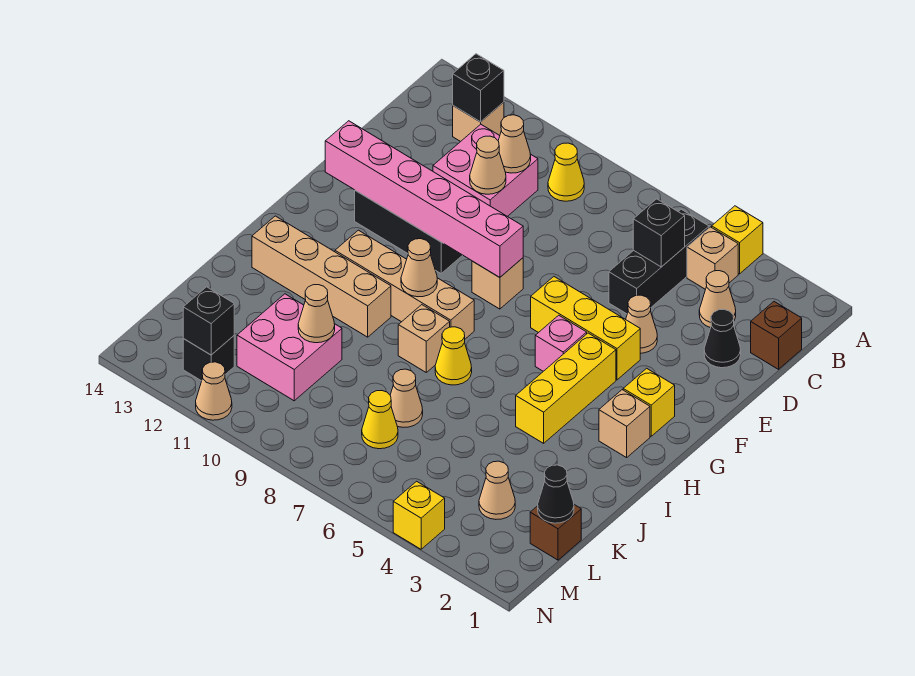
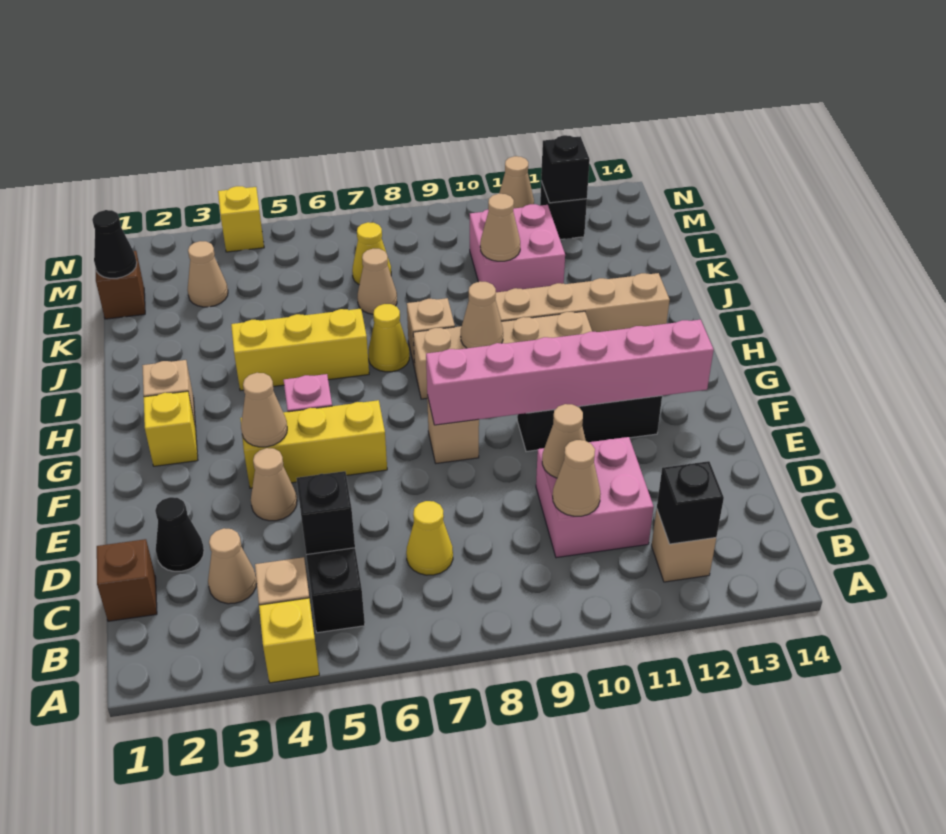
yellow 1x1 cone [548,143,584,201] -> yellow 1x1 cone moved to [406,501,453,575]
none -> tan 1x1 cone [241,373,287,447]
yellow 1x3 brick [516,333,616,443] -> yellow 1x3 brick turned to [231,309,369,391]

